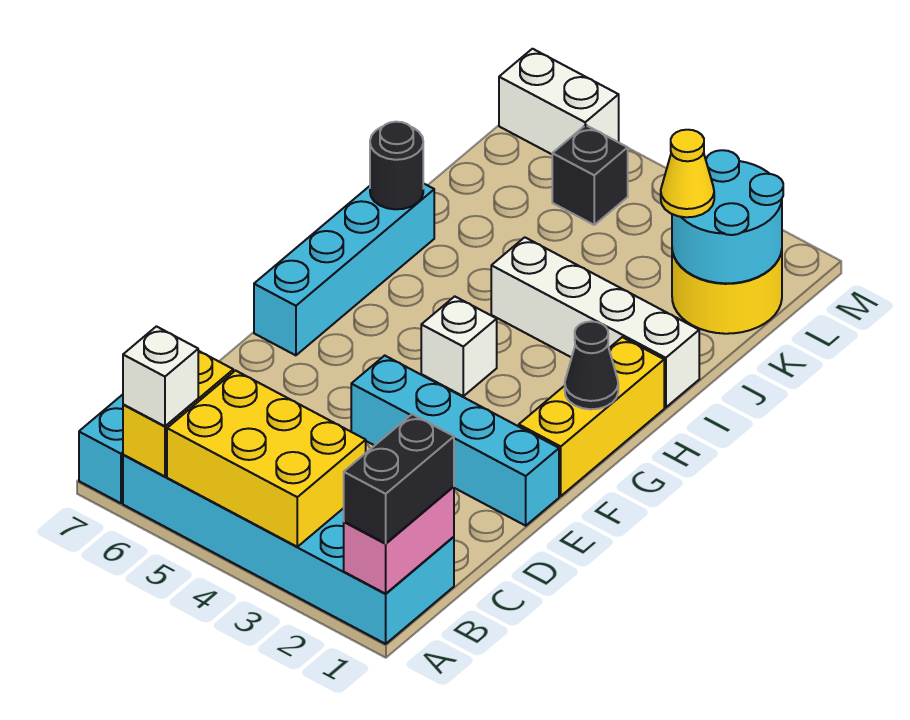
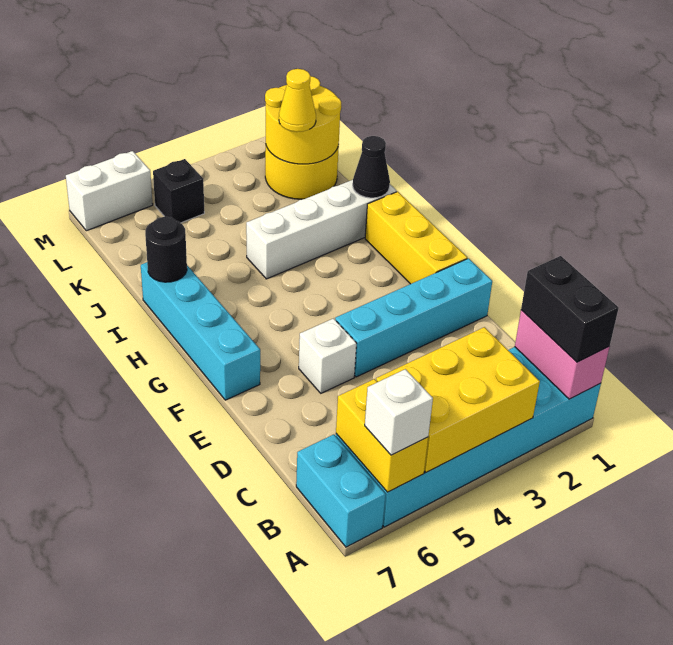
black 1x1 cone [565,322,618,409] -> black 1x1 cone moved to [353,136,390,198]
white 1x1 brick [421,296,497,396] -> white 1x1 brick moved to [299,318,357,393]
cyan 2x2 round brick [672,150,783,283] -> yellow 2x2 round brick [265,76,341,164]

